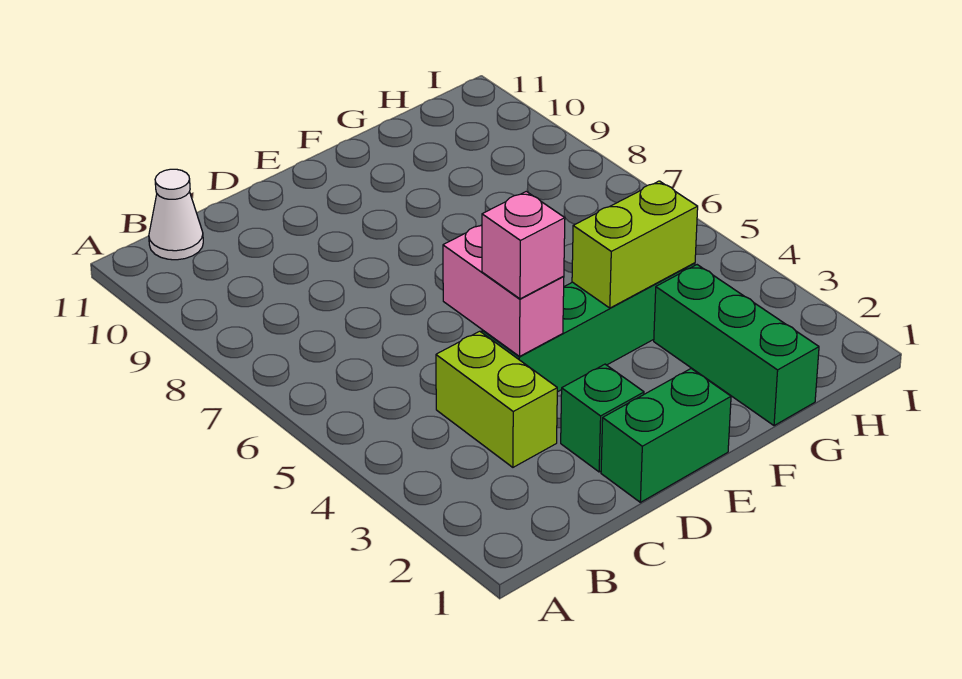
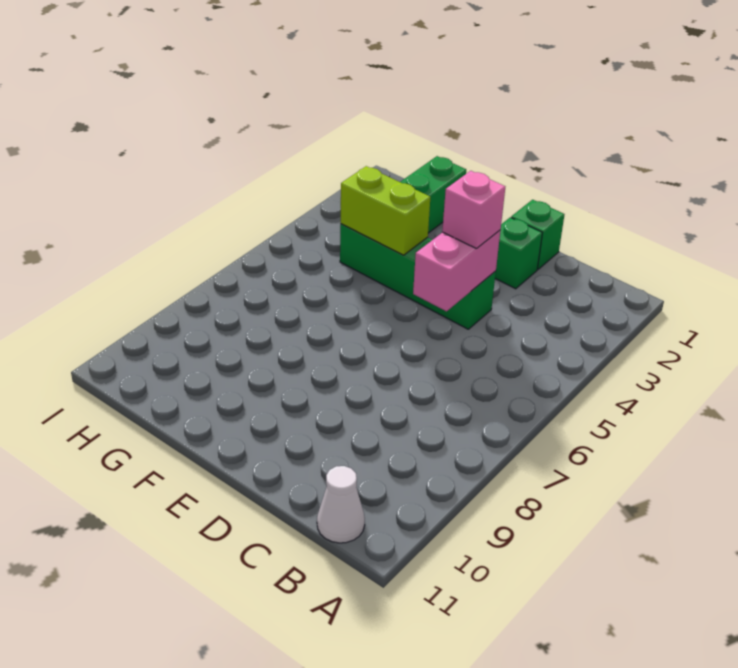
lime 1x2 brick [436,331,557,467] -> none
green 1x2 brick [601,369,731,502] -> green 1x1 brick [511,200,565,269]

